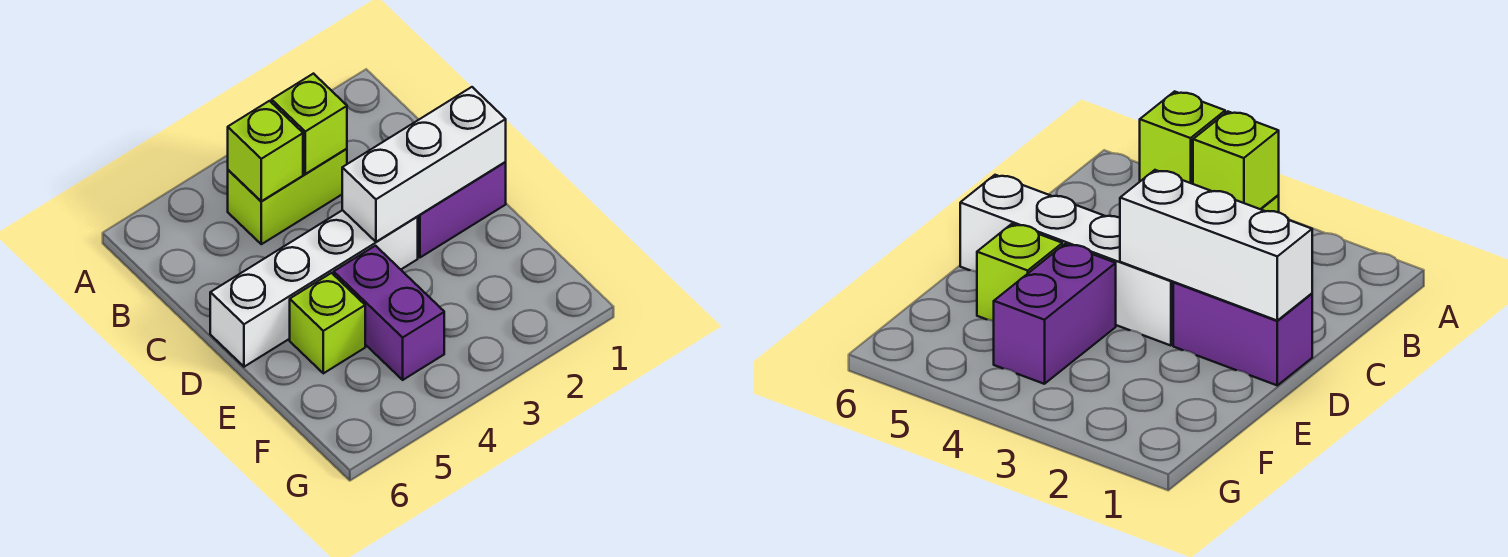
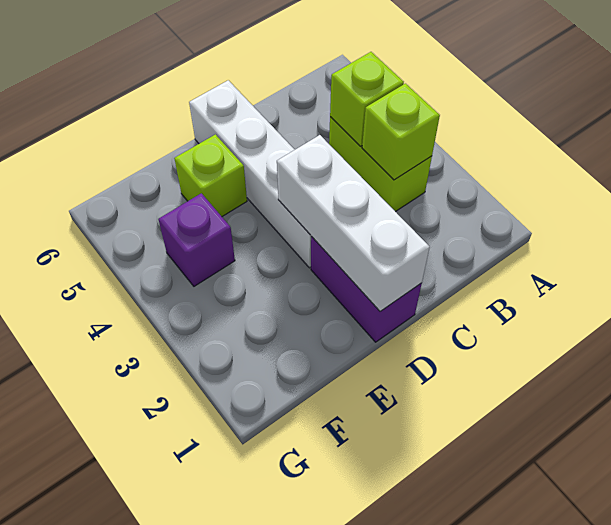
purple 1x2 brick [334,246,444,380] -> purple 1x1 brick [158,193,235,286]

